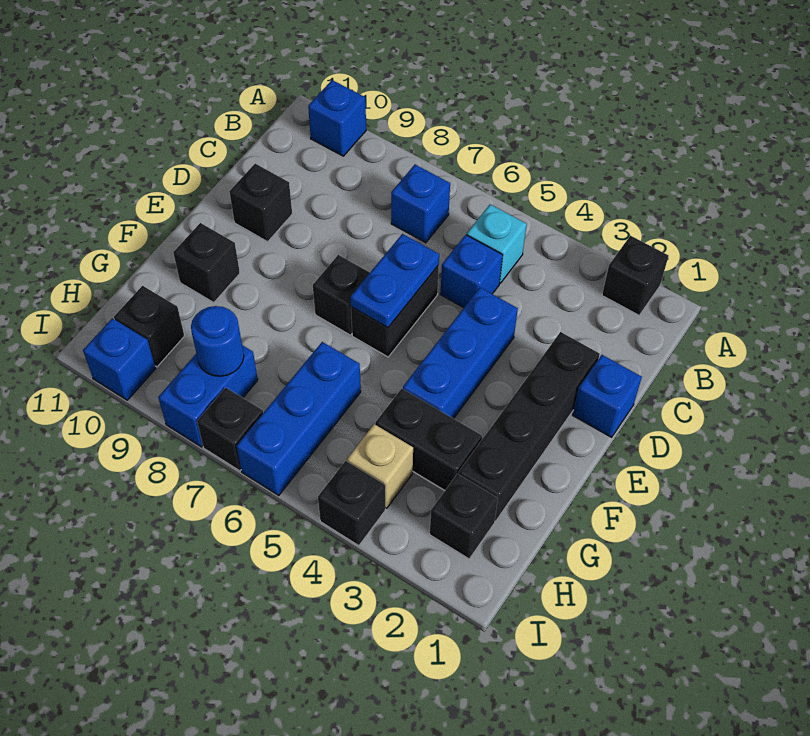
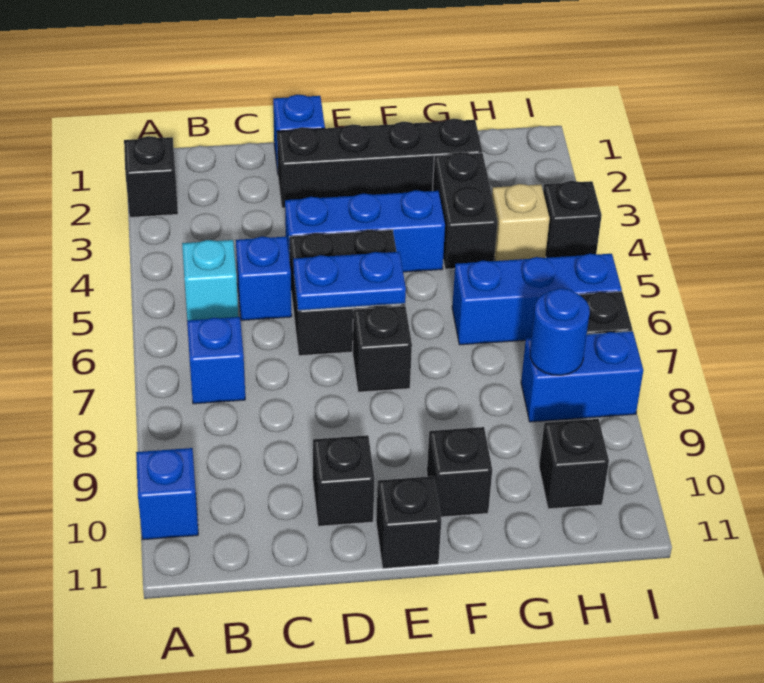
black 1x2 brick [351,265,439,357] -> black 2x2 brick [289,230,405,356]
black 1x1 brick [430,474,498,559] -> black 1x1 brick moved to [376,476,441,569]
blue 1x1 brick [83,318,156,400] -> none

